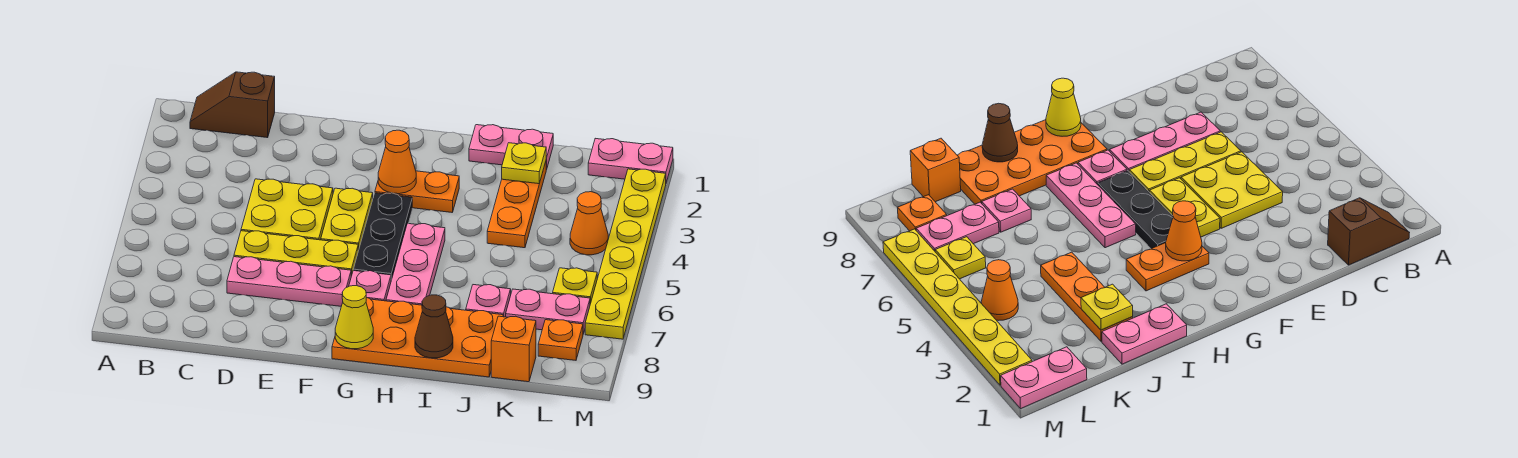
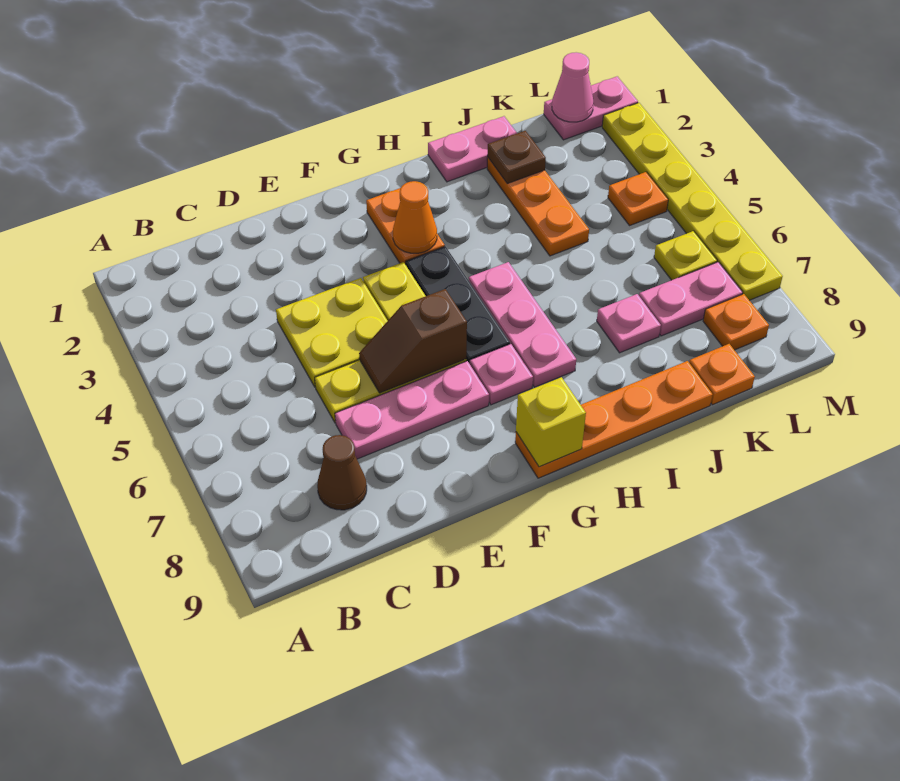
brown 1x2 slope [190,72,275,138] -> brown 1x2 slope moved to [359,289,467,393]
orange 1x2 plate [375,171,459,212] -> orange 1x2 plate turned to [366,188,445,265]
orange 2x4 plate [332,297,503,377] -> orange 1x4 plate [515,361,713,478]
yellow 1x1 cone [335,286,373,349] -> yellow 1x1 brick [516,377,586,467]
brown 1x1 cone [415,295,453,358] -> brown 1x1 cone moved to [317,435,367,510]
yellow 1x1 plate [502,143,546,184] -> brown 1x1 plate [488,131,546,184]
orange 1x1 brick [491,316,536,382] -> orange 1x1 plate [689,344,755,405]
none -> pink 1x1 cone [552,52,594,122]
orange 1x1 cone [570,192,608,255] -> orange 1x1 plate [608,172,668,225]

